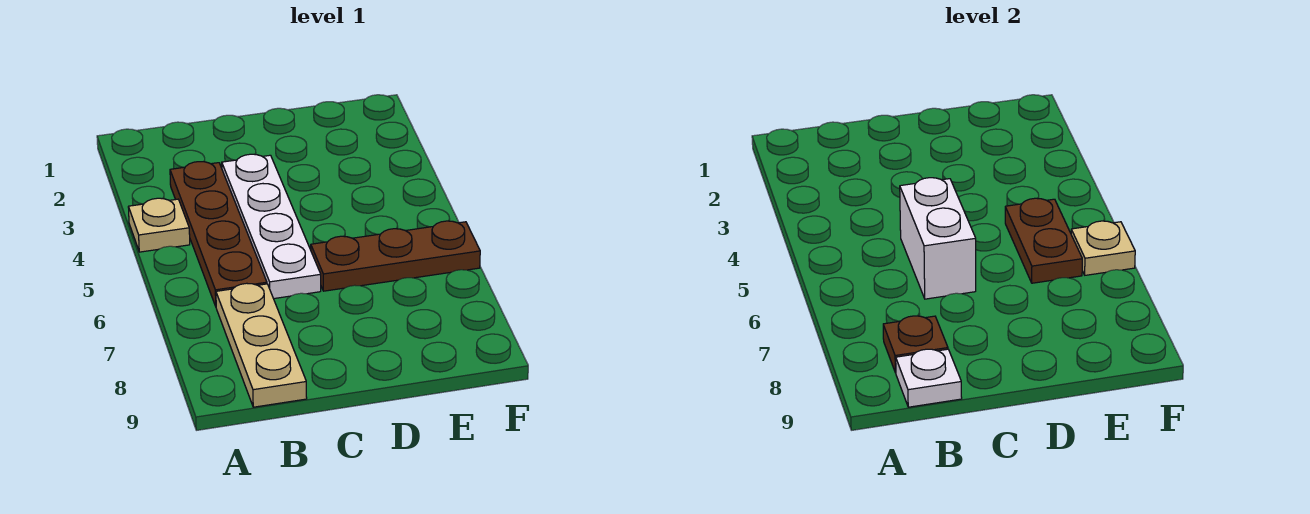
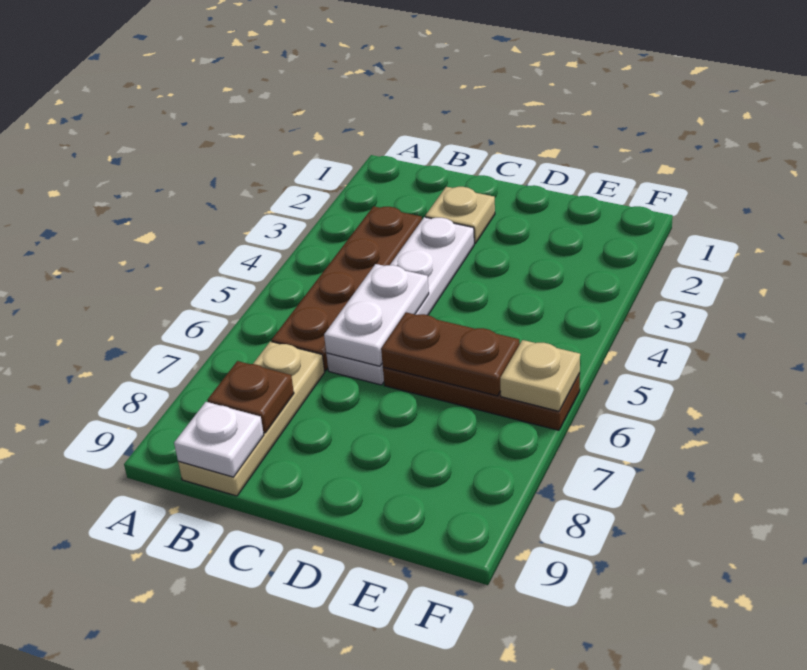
tan 1x1 plate [128,198,190,252] -> tan 1x1 plate moved to [425,187,495,243]
white 1x2 brick [900,178,976,299] -> white 1x2 plate [324,264,429,366]
brown 1x2 plate [1005,198,1082,283] -> brown 1x2 plate turned to [381,312,520,396]

